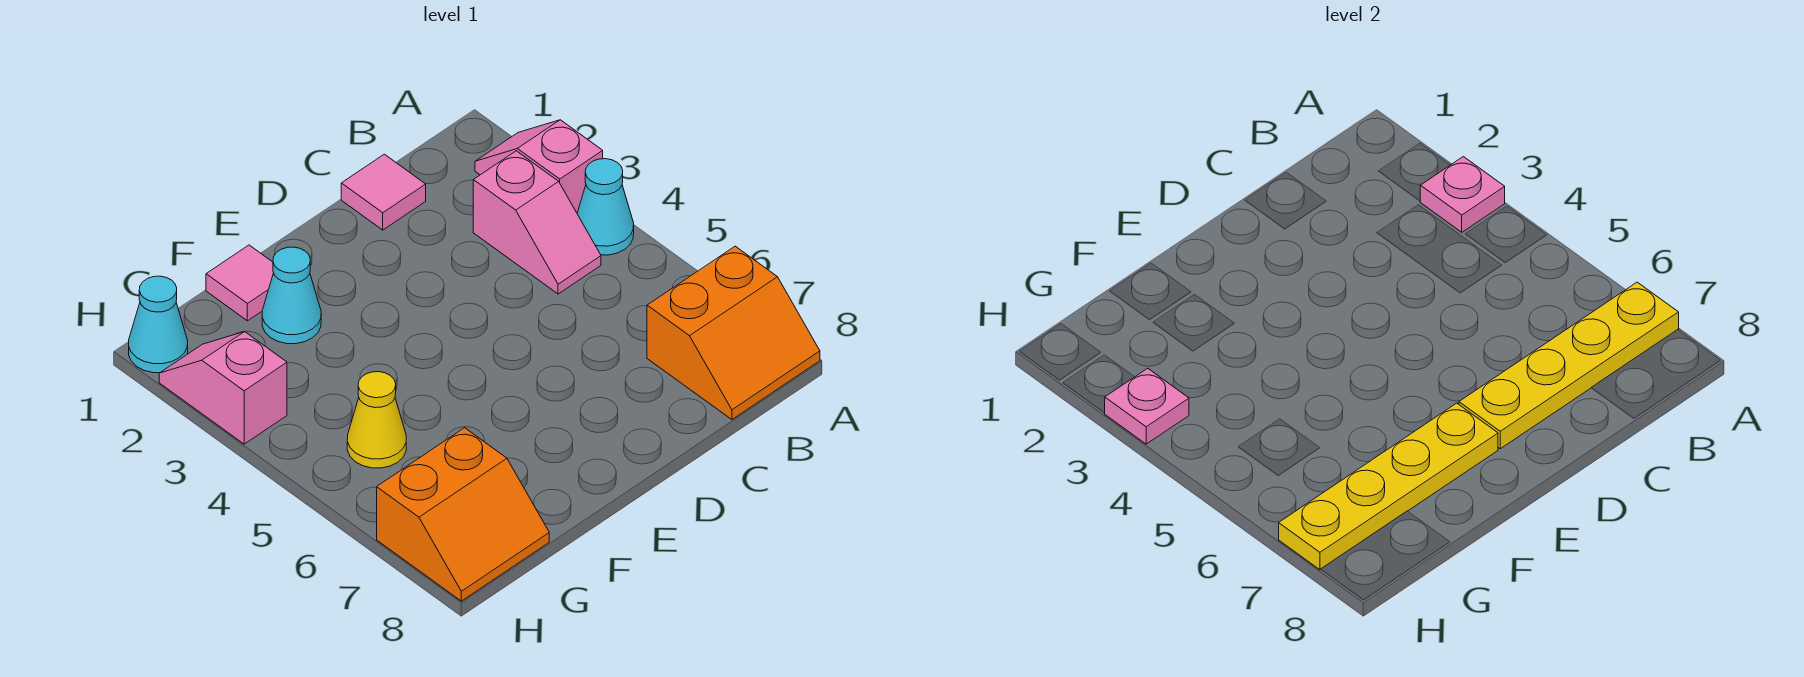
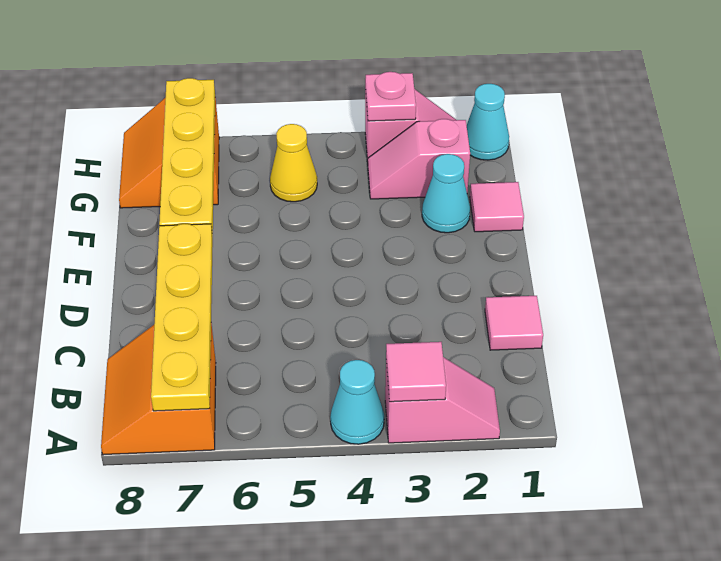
pink 1x1 plate [1420,157,1505,232] -> pink 1x1 tile [386,342,446,402]
pink 1x2 slope [473,151,601,294] -> pink 1x2 slope moved to [368,119,470,199]

